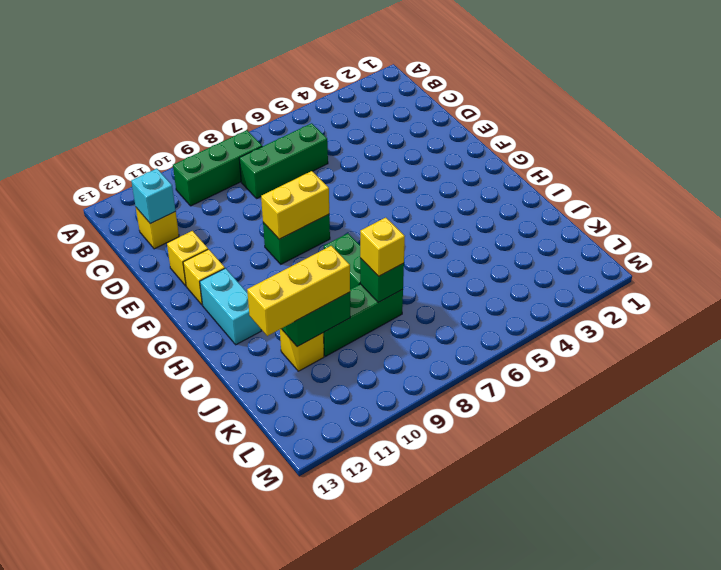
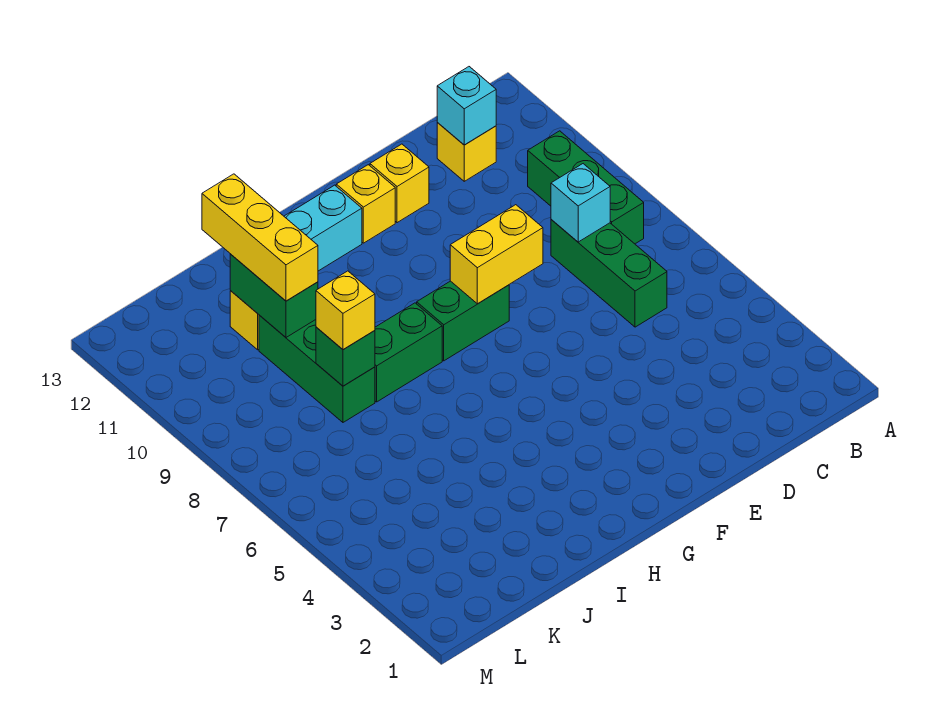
none -> cyan 1x1 brick [551,164,610,242]
green 1x2 brick [263,214,330,264] -> green 1x2 brick turned to [417,281,509,361]
yellow 1x2 brick [261,171,329,239] -> yellow 1x2 brick turned to [450,205,543,304]

